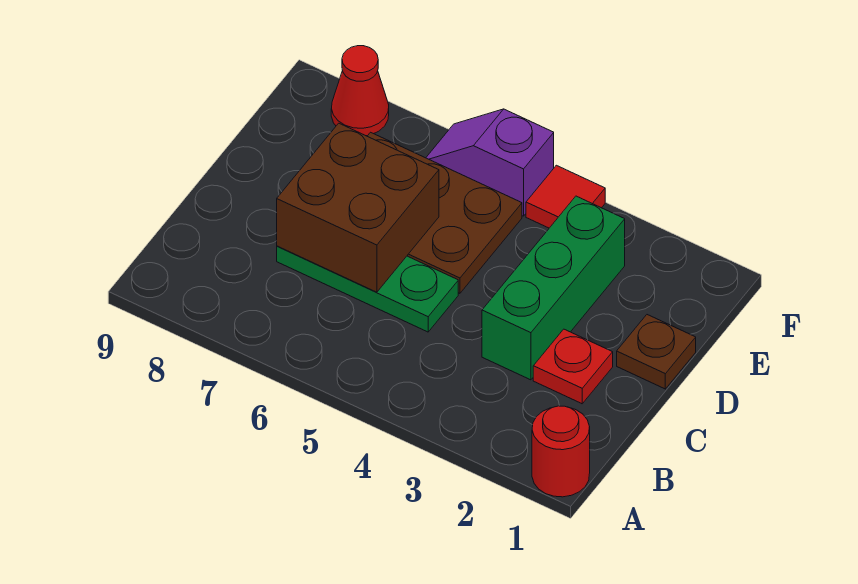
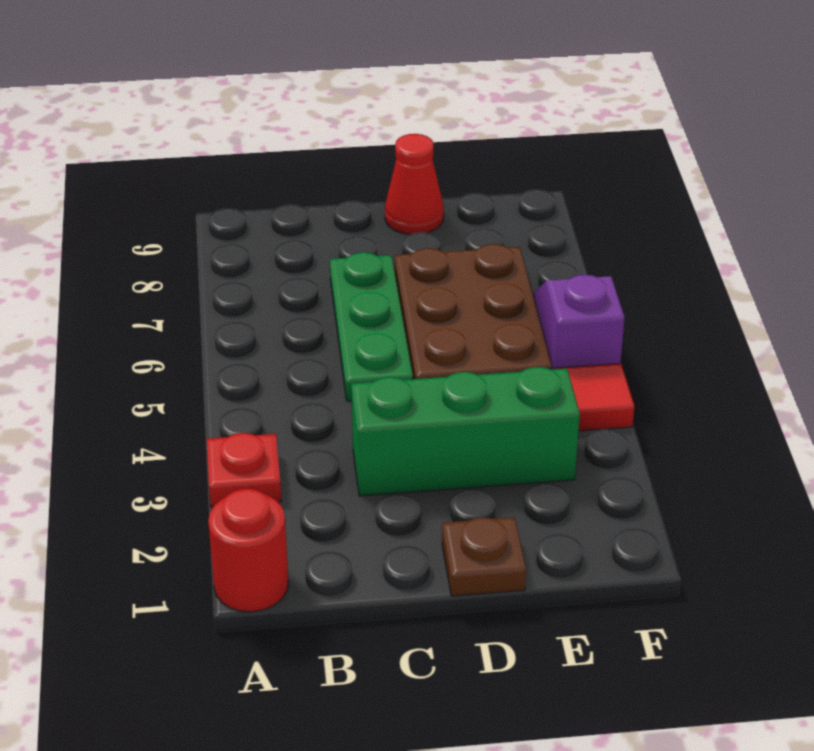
red 1x1 plate [533,329,613,404] -> red 1x1 plate moved to [207,433,281,507]
brown 2x2 brick [277,123,439,292] -> none
red 1x1 cone [331,46,389,136] -> red 1x1 cone moved to [385,134,444,234]

